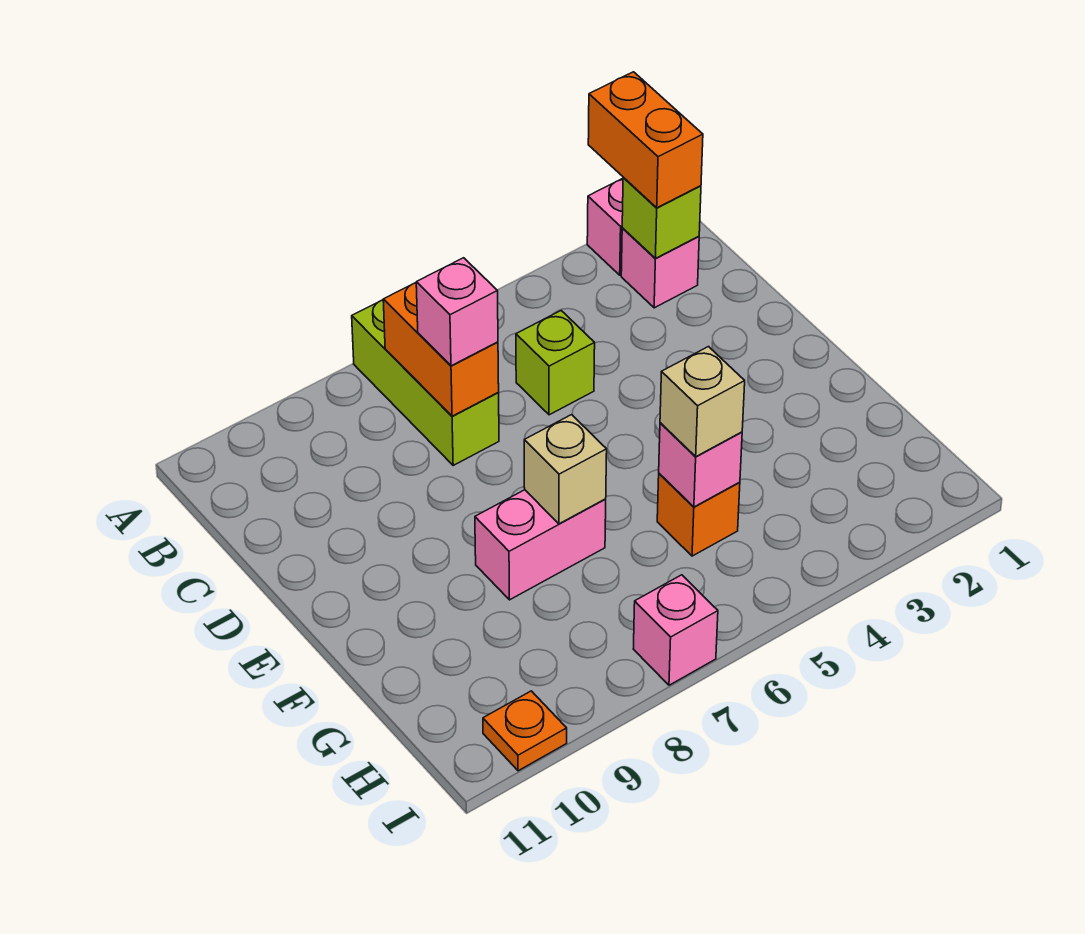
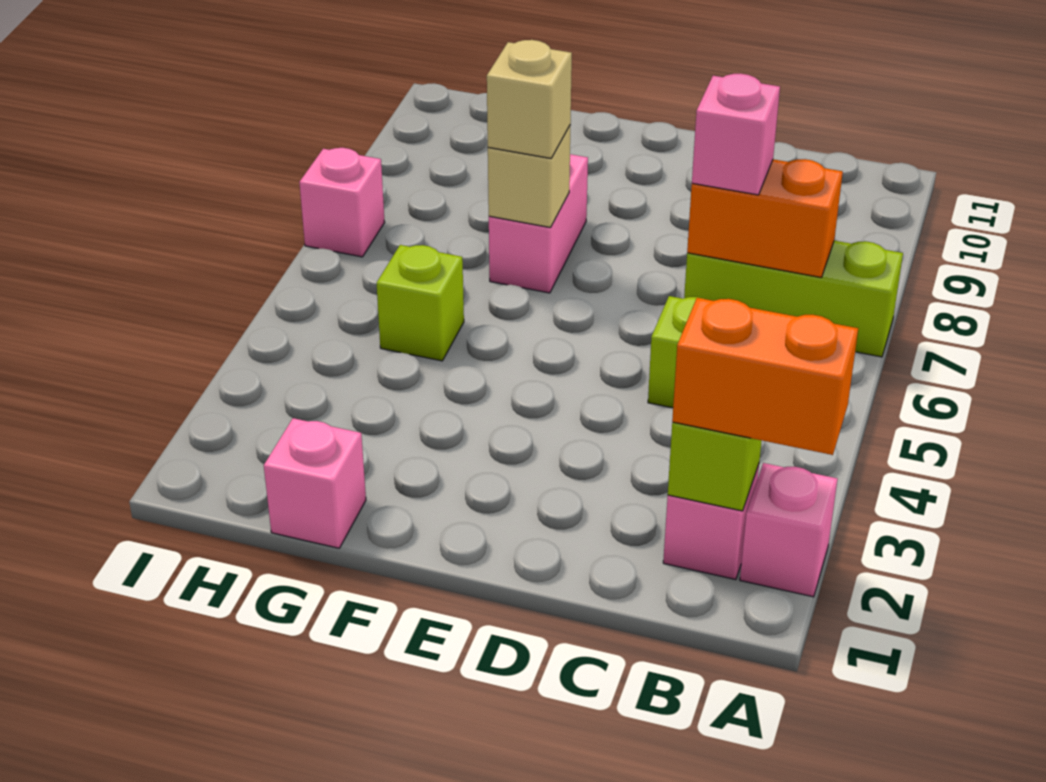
orange 1x1 brick [657,474,740,556] -> lime 1x1 brick [377,245,464,361]
pink 1x1 brick [659,423,742,507] -> pink 1x1 brick moved to [264,418,366,548]
tan 1x1 brick [660,347,745,457] -> tan 1x1 brick moved to [487,40,572,158]
orange 1x1 plate [483,691,567,771] -> none

